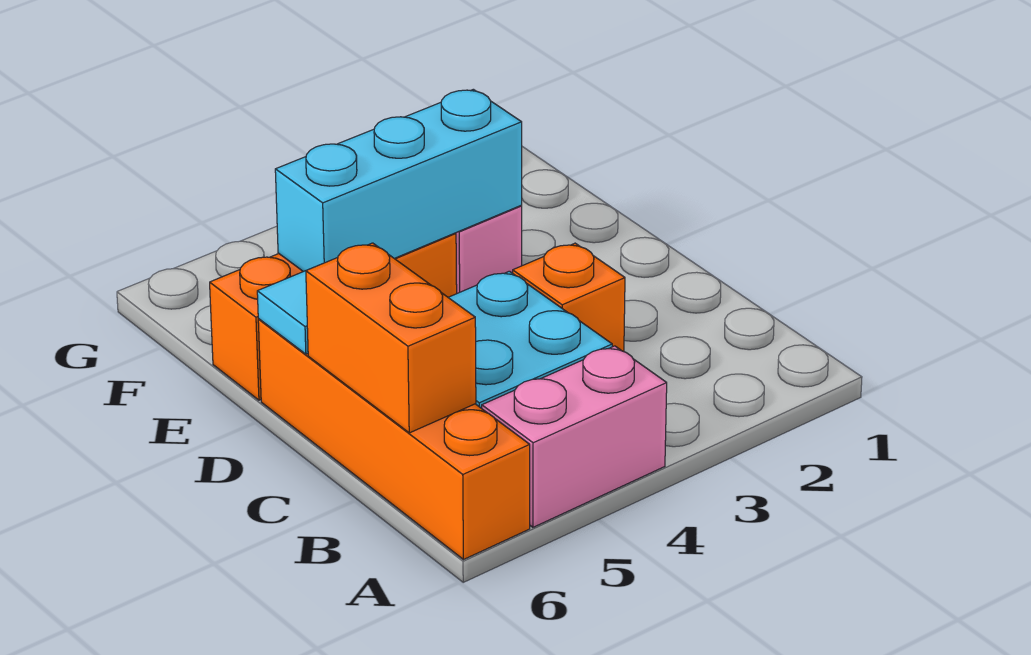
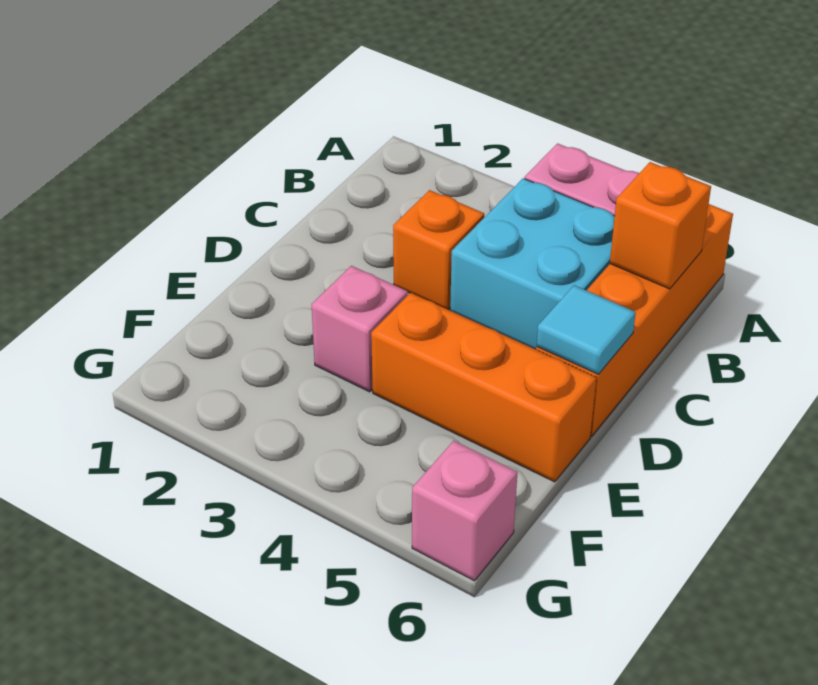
orange 1x2 brick [306,243,476,433] -> orange 1x1 brick [610,162,711,289]
cyan 1x3 brick [275,89,522,272] -> none
none -> pink 1x1 brick [412,441,517,581]

